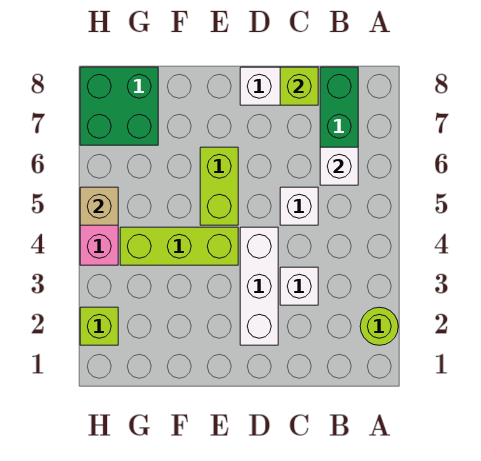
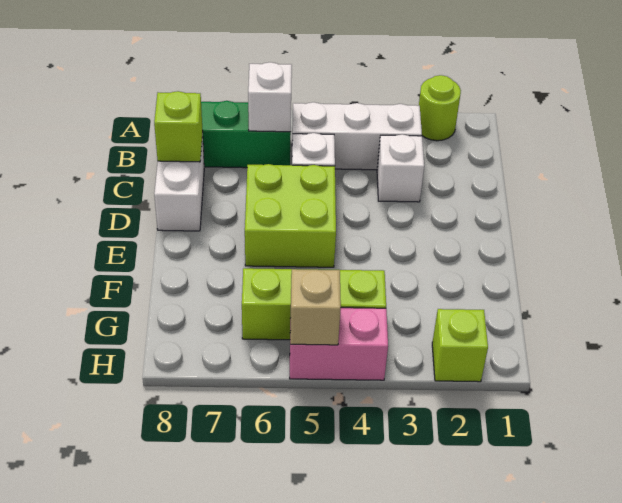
white 1x3 brick [240,227,278,345] -> white 1x3 brick moved to [292,102,422,170]
lime 1x3 brick [120,227,238,265] -> lime 1x3 brick turned to [242,268,386,340]
lime 1x2 brick [200,147,238,225] -> lime 2x2 brick [245,164,336,267]
green 2x2 brick [80,67,158,145] -> none

